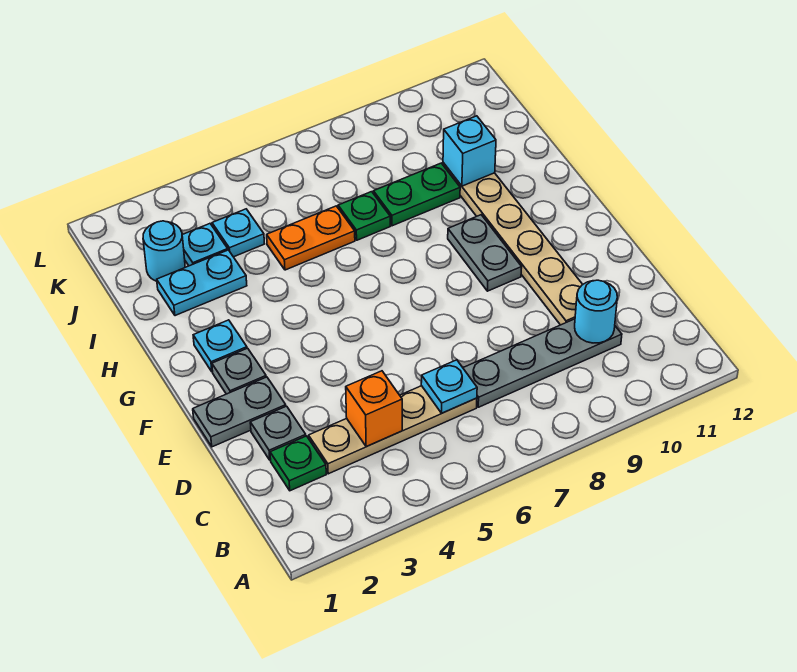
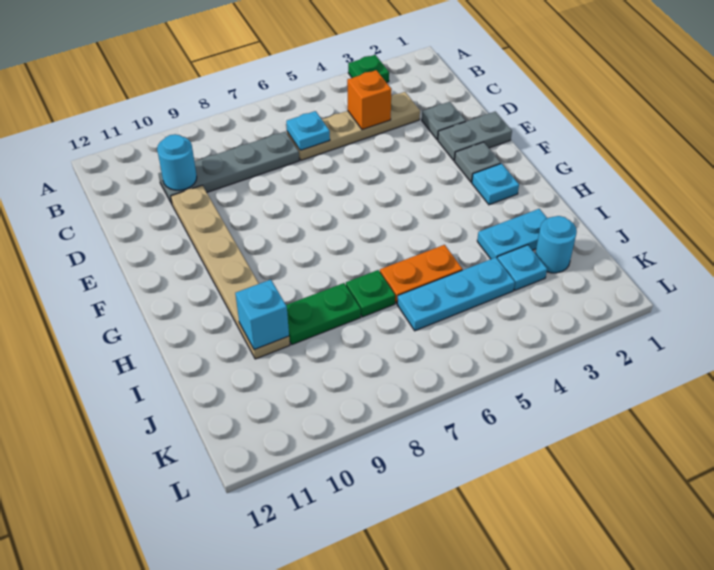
green 1x1 plate [270,436,326,491] -> green 1x1 plate moved to [348,55,389,83]
grey 1x2 plate [448,215,522,291] -> none
cyan 1x1 plate [212,209,264,257] -> cyan 1x3 plate [397,257,515,331]

